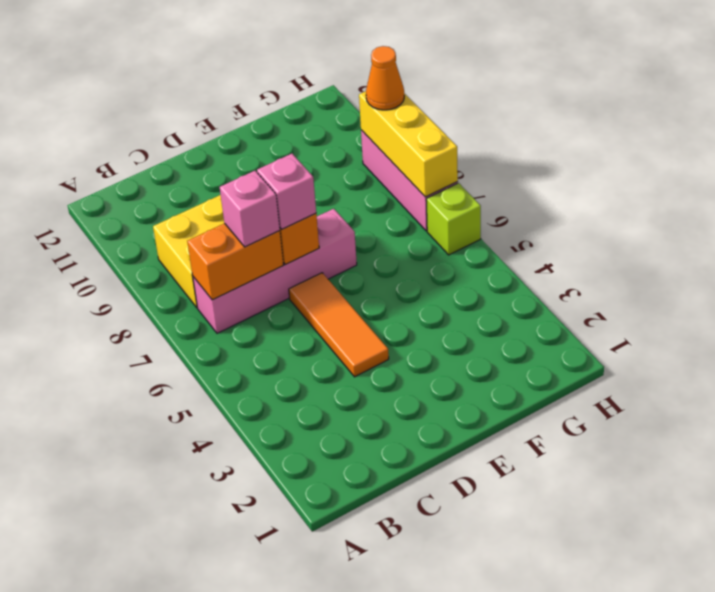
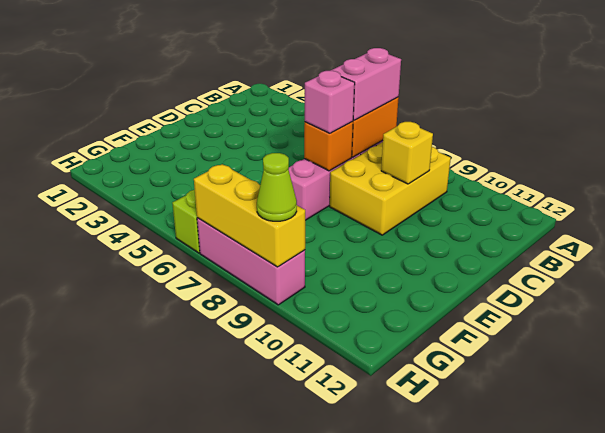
pink 1x1 brick [220,171,280,247] -> pink 1x2 brick [331,48,401,120]
none -> yellow 1x1 brick [381,122,433,184]
orange 1x3 tile [289,273,389,377] -> none
orange 1x1 cone [366,46,404,110] -> lime 1x1 cone [257,153,297,221]

